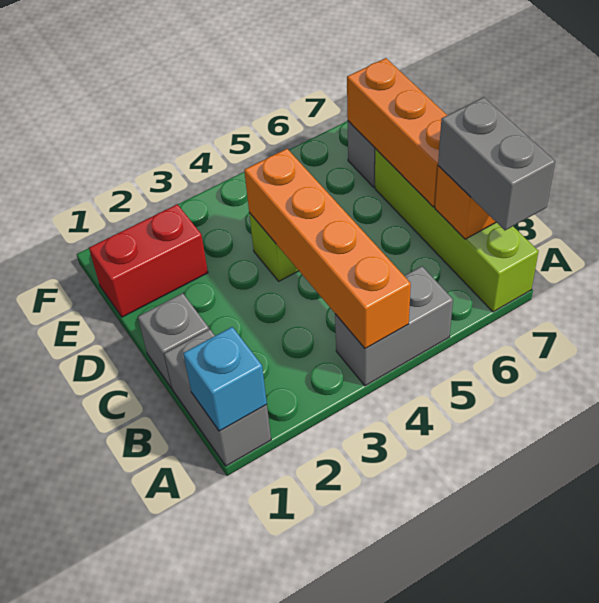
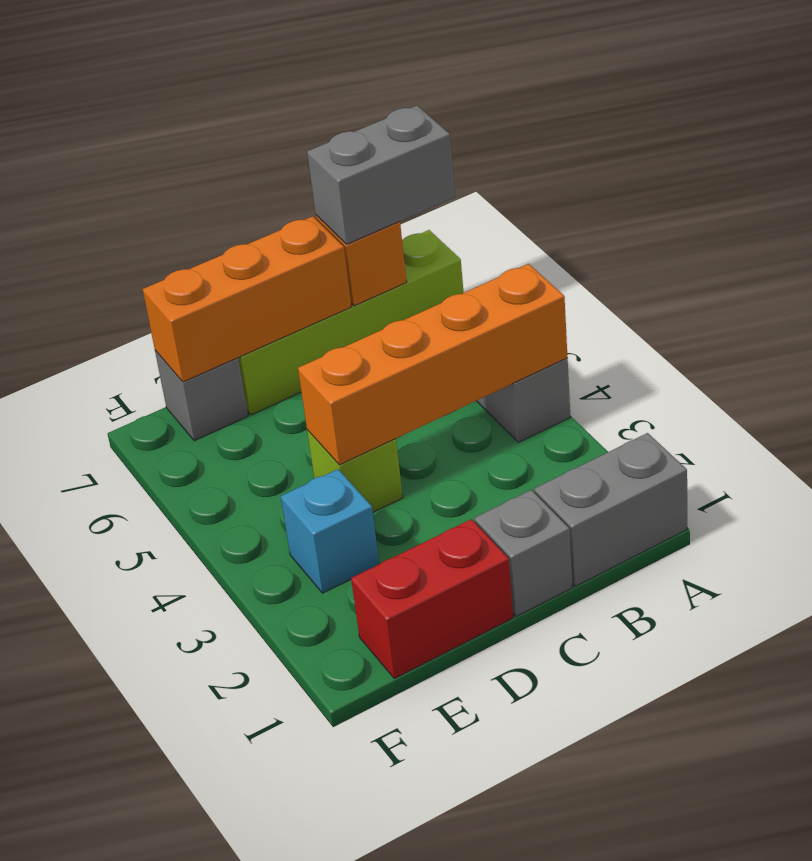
cyan 1x1 brick [183,327,267,431] -> cyan 1x1 brick moved to [281,469,379,593]
red 1x2 brick [89,204,208,317] -> red 1x2 brick turned to [351,519,513,679]

